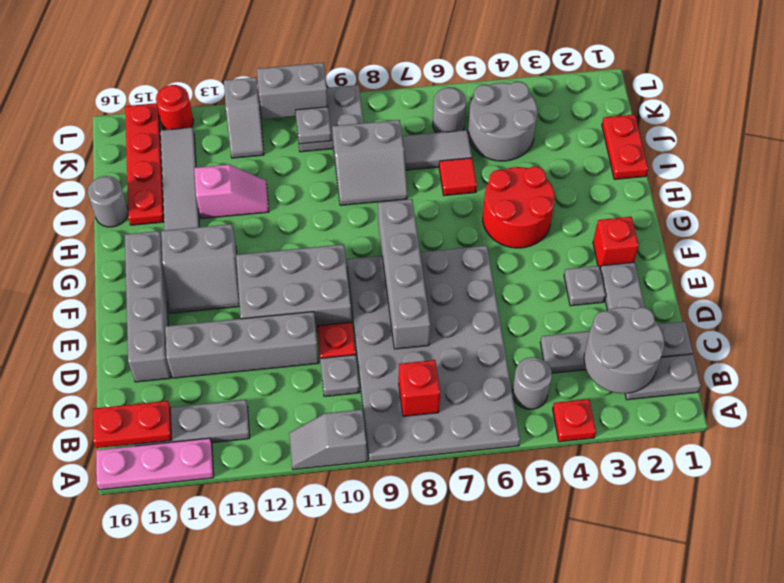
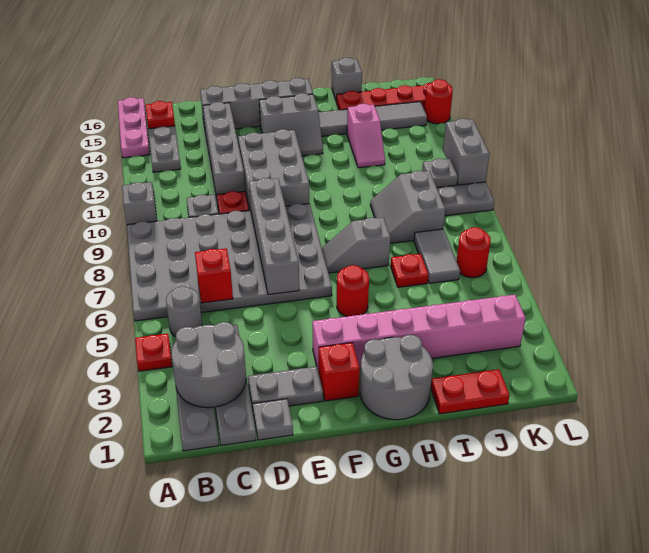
red 1x1 brick [399,360,440,416] -> red 1x1 brick moved to [195,248,233,303]
red 1x2 plate [93,401,172,448] -> red 1x1 plate [145,101,175,129]
grey 1x4 brick [378,199,430,349] -> grey 1x4 brick turned to [249,178,299,295]
grey 1x1 plate [564,266,606,306] -> grey 1x1 plate moved to [253,399,293,440]
none -> pink 1x6 brick [312,295,526,372]
grey 2x2 slope [161,224,240,313] -> grey 2x2 slope turned to [259,93,323,156]
red 2x2 round brick [483,166,555,248] -> red 1x1 round brick [337,265,369,316]
red 1x1 tile [439,158,477,196] -> red 1x1 plate [391,254,428,287]
grey 1x1 round brick [88,176,128,227] -> grey 1x1 brick [332,58,362,102]
grey 2x2 round brick [468,82,537,161] -> grey 2x2 round brick moved to [360,335,433,420]
grey 1x1 round brick [433,88,466,133] -> red 1x1 round brick [457,227,491,278]
grey 1x2 slope [224,77,264,158] -> grey 1x2 slope moved to [322,217,390,273]

